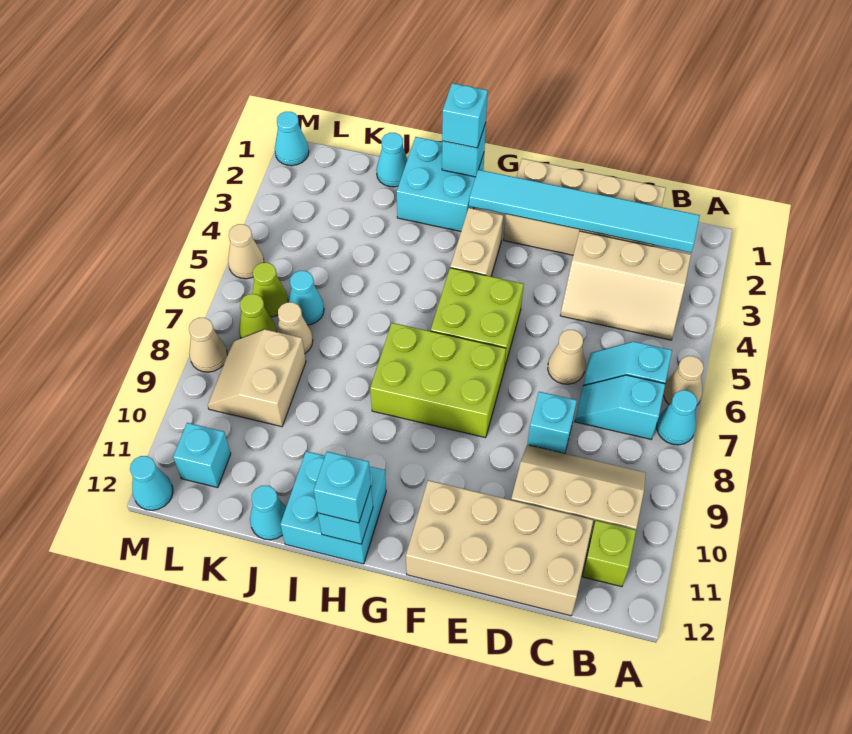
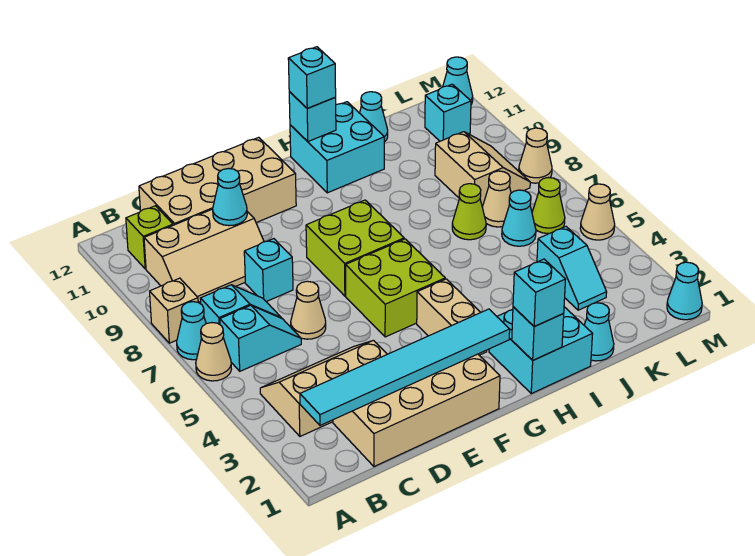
none -> tan 1x1 brick [150,278,198,343]
none -> cyan 1x1 cone [213,168,247,226]
lime 2x3 brick [370,323,506,438] -> lime 2x2 brick [306,200,404,296]
none -> cyan 1x2 slope [537,226,607,310]
lime 1x1 cone [239,294,276,338] -> lime 1x1 cone moved to [452,184,486,240]

